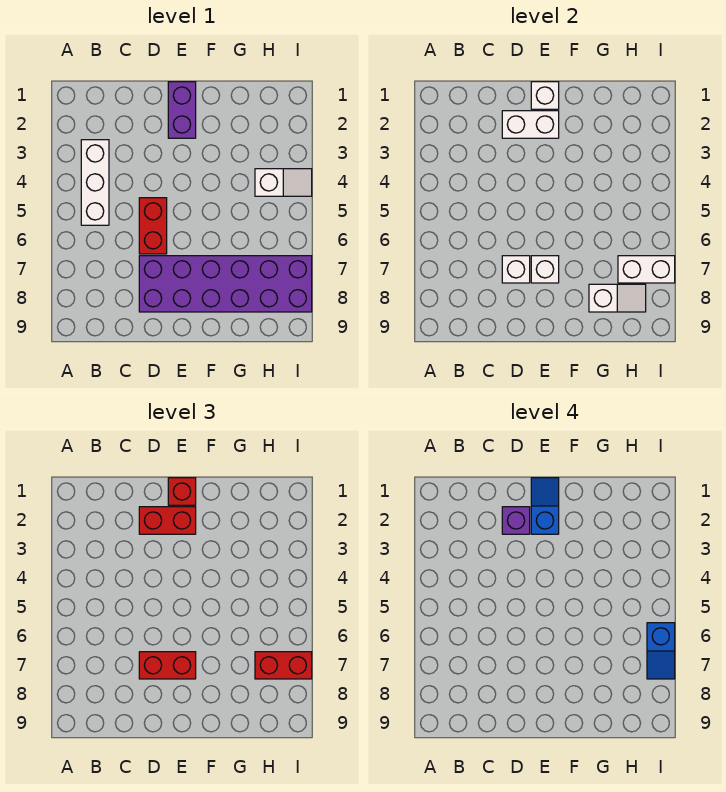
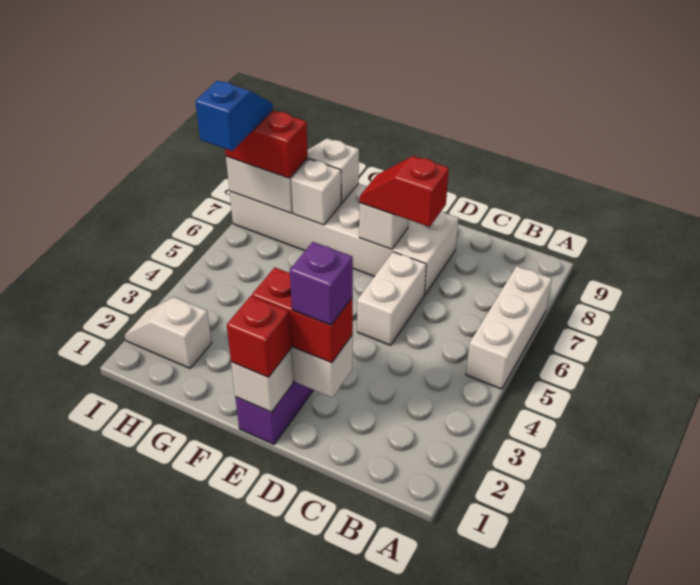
white 1x3 brick [81,140,109,225] -> white 1x3 brick moved to [466,266,552,389]
red 1x2 brick [139,198,167,254] -> white 1x2 brick [357,252,426,345]
purple 2x6 brick [139,256,312,312] -> white 2x6 brick [230,184,459,295]
white 1x1 brick [502,256,530,283] -> white 1x1 brick moved to [291,159,341,225]
red 1x2 brick [139,652,196,679] -> red 1x2 slope [360,156,449,227]
blue 1x2 slope [531,478,559,534] -> none
white 1x2 slope [255,169,312,196] -> white 1x2 slope moved to [125,297,212,368]

